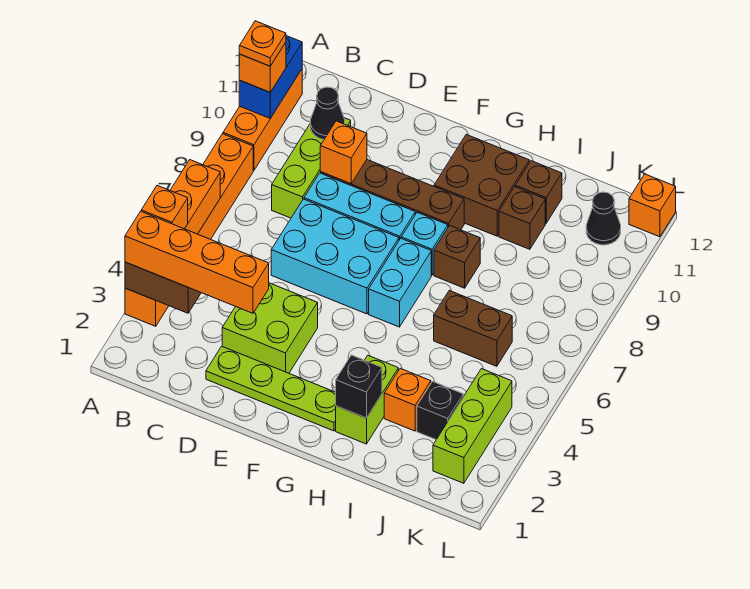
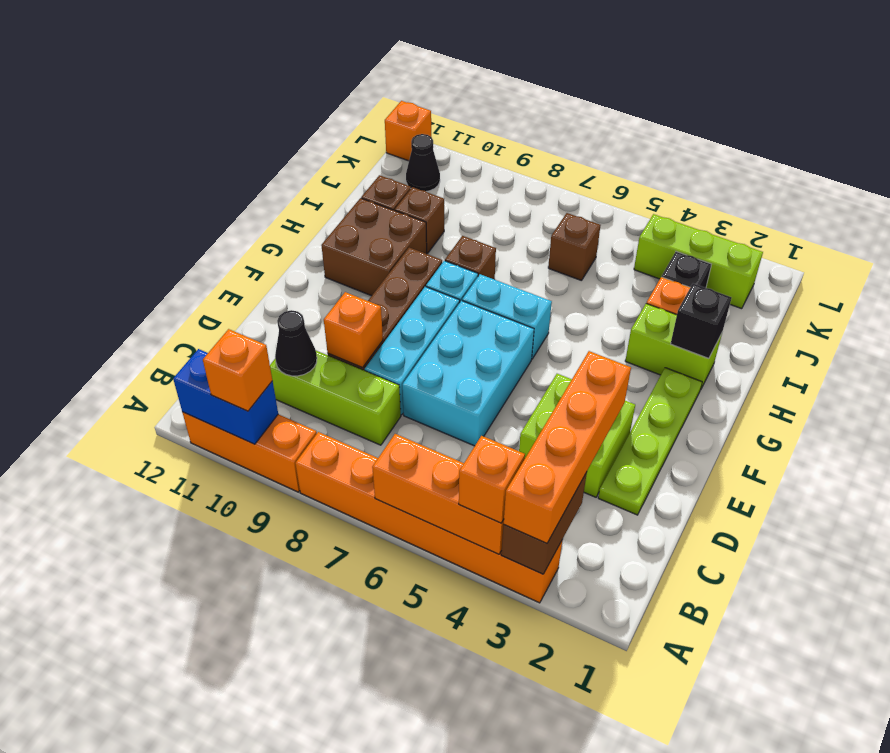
orange 1x1 plate [239,21,286,66] -> none
brown 1x2 brick [434,291,512,366] -> brown 1x1 brick [548,213,601,281]

